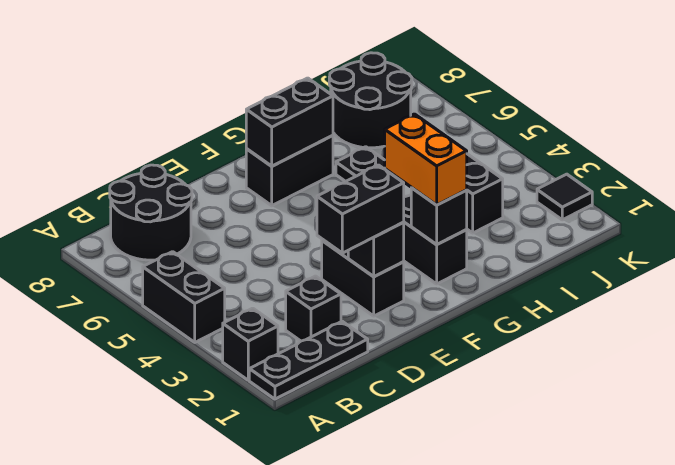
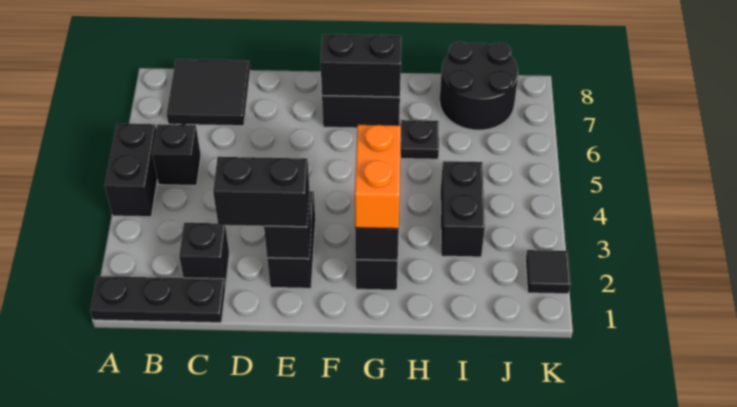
black 1x1 brick [223,308,278,380] -> black 1x1 brick moved to [152,124,201,186]
black 2x2 round brick [110,165,192,260] -> black 2x2 tile [167,59,250,126]

